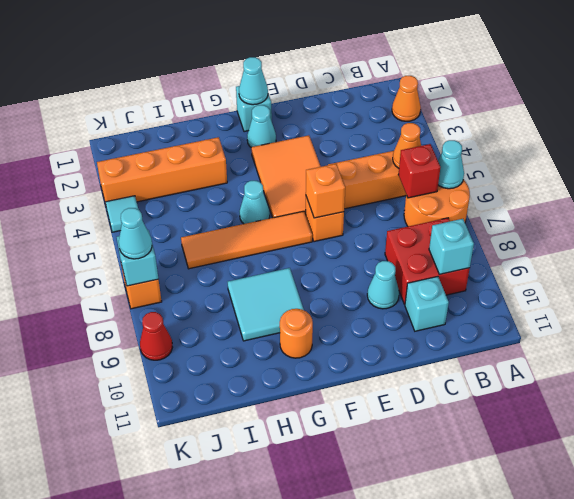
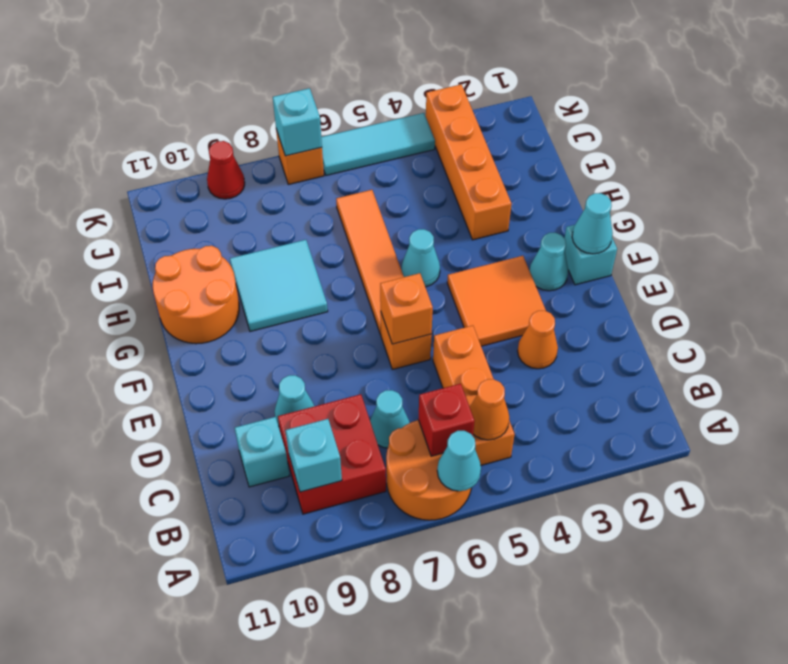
orange 1x1 cone [392,76,421,121] -> orange 1x1 cone moved to [518,311,558,369]
orange 2x3 tile [251,135,321,218] -> orange 2x2 tile [447,256,546,346]
orange 1x1 round brick [280,309,313,358] -> orange 2x2 round brick [153,246,239,344]
cyan 1x1 tile [105,196,139,232] -> cyan 1x3 tile [321,113,435,175]
cyan 1x1 cone [119,208,152,259] -> cyan 1x1 cone moved to [370,390,409,448]

